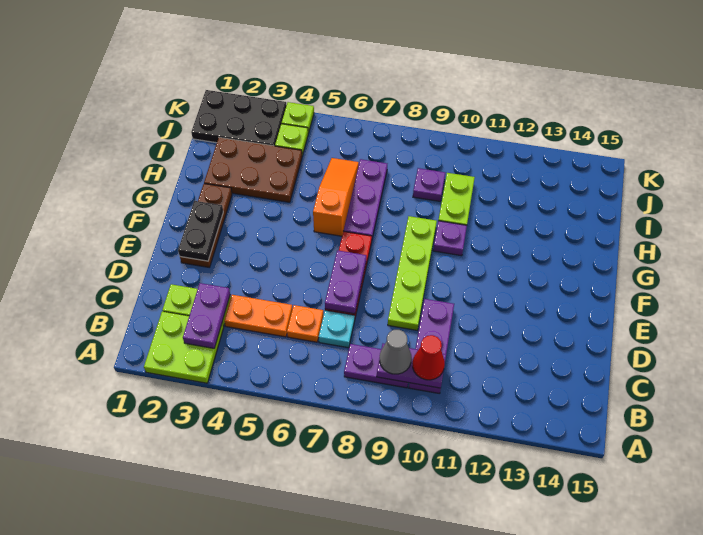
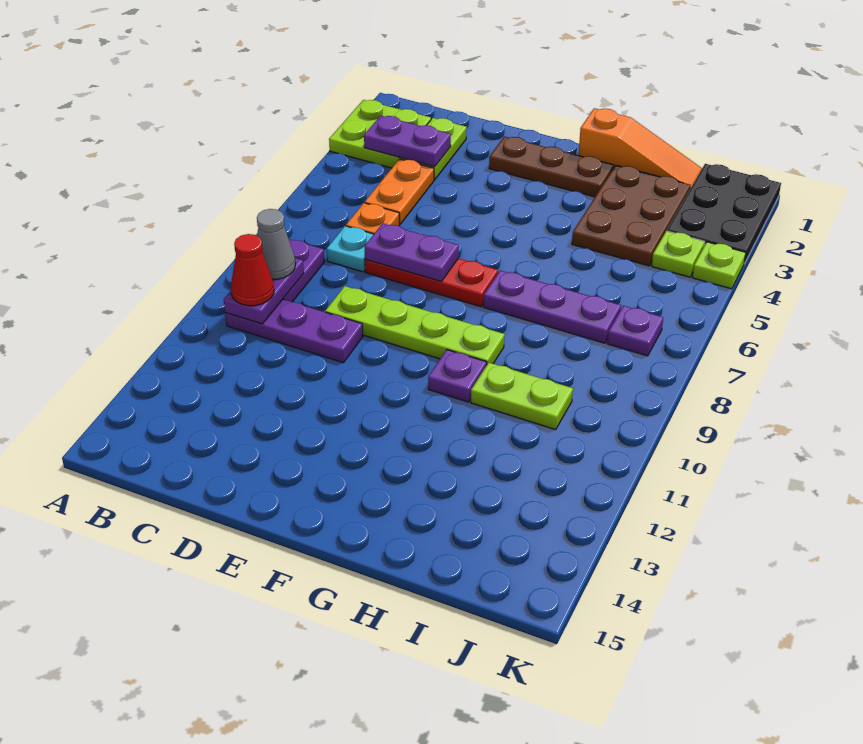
black 1x2 plate [178,201,223,261] -> none
orange 1x3 slope [313,158,359,236] -> orange 1x3 slope moved to [578,108,702,189]
purple 1x1 plate [413,168,445,201] -> purple 1x1 plate moved to [607,306,663,356]

